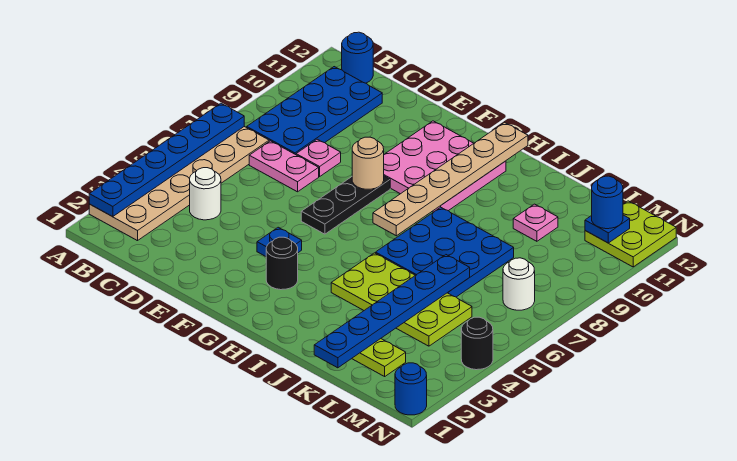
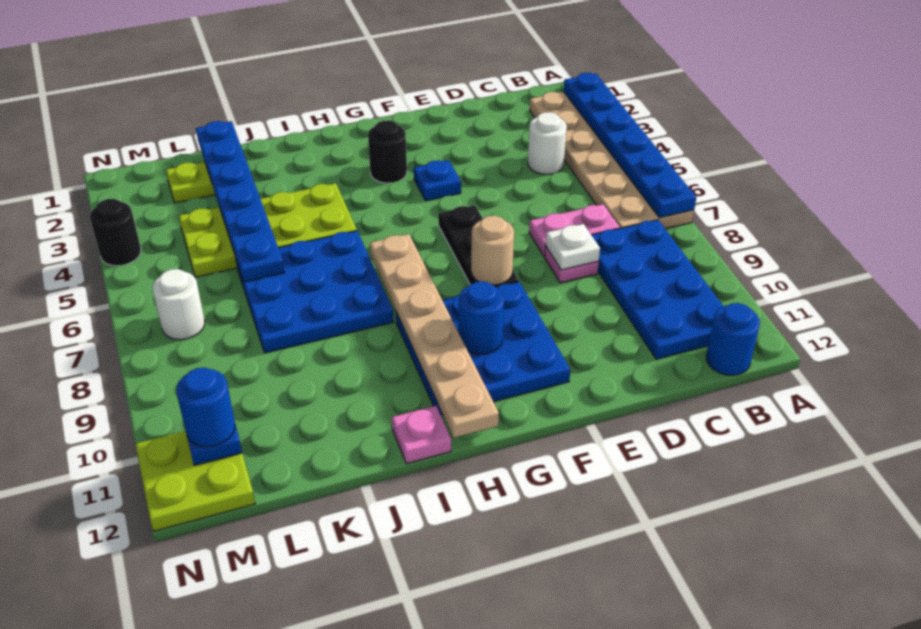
none -> white 1x1 plate [545,224,600,270]
pink 3x3 plate [384,121,506,212] -> blue 3x3 plate [396,282,570,415]
pink 1x1 plate [513,204,558,241] -> pink 1x1 plate moved to [392,406,451,464]
blue 1x1 round brick [395,363,427,415] -> blue 1x1 round brick moved to [459,281,504,354]

